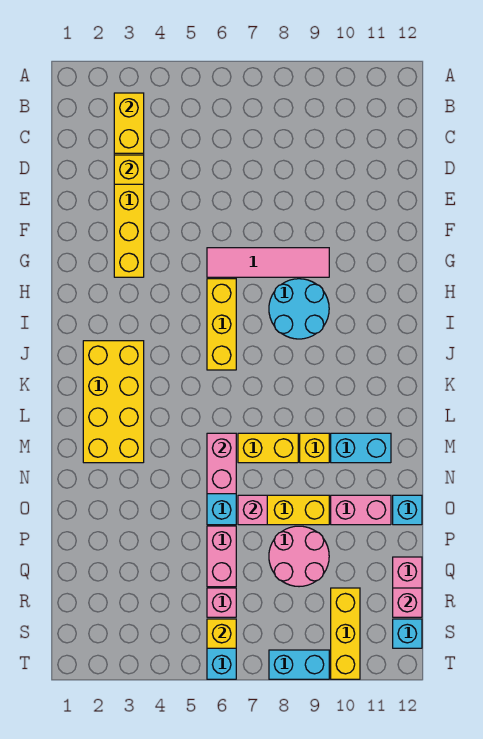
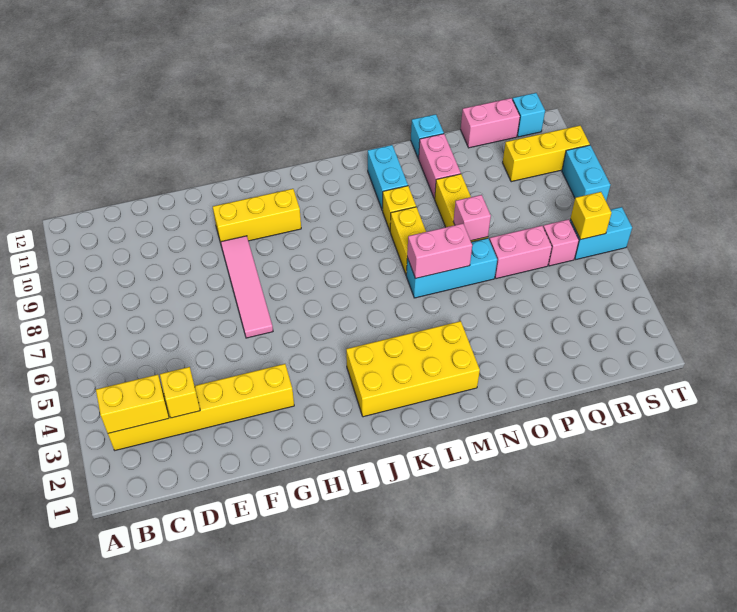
yellow 1x3 brick [207,279,236,370] -> yellow 1x3 brick moved to [213,189,301,243]
cyan 2x2 round brick [269,279,329,339] -> none
pink 2x2 round brick [269,526,329,587] -> none
pink 1x1 brick [393,588,422,617] -> none

